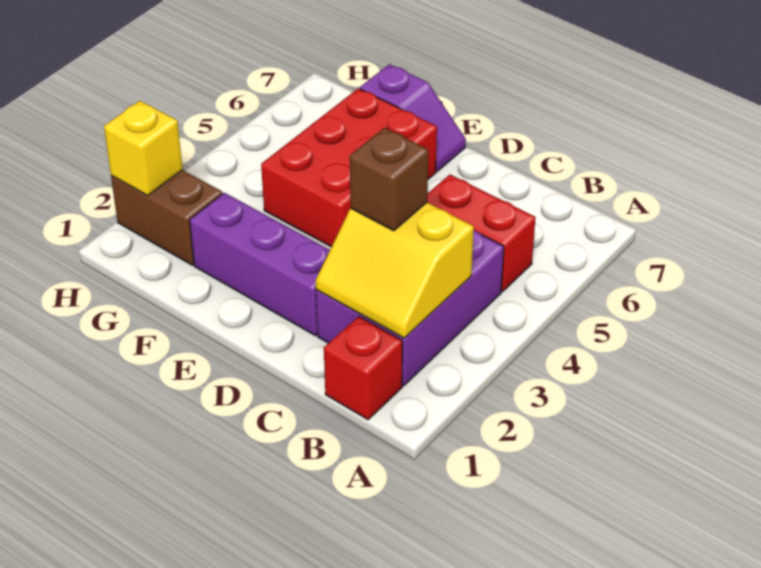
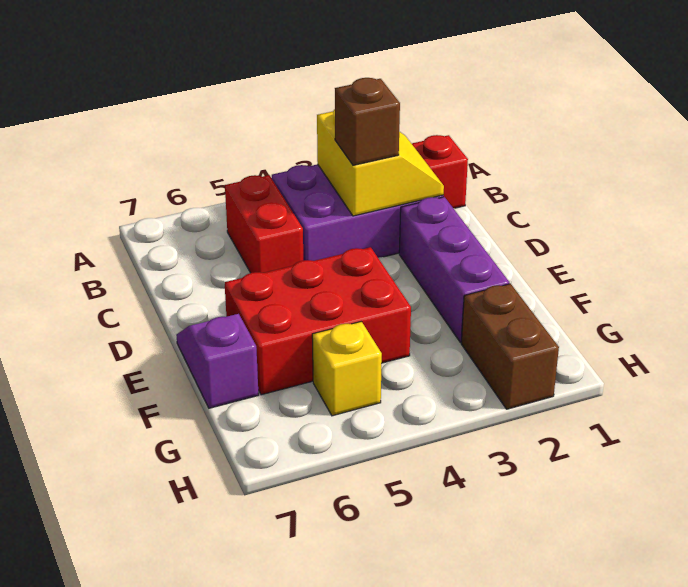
yellow 1x1 brick [104,101,183,195] -> yellow 1x1 brick moved to [312,321,382,416]

